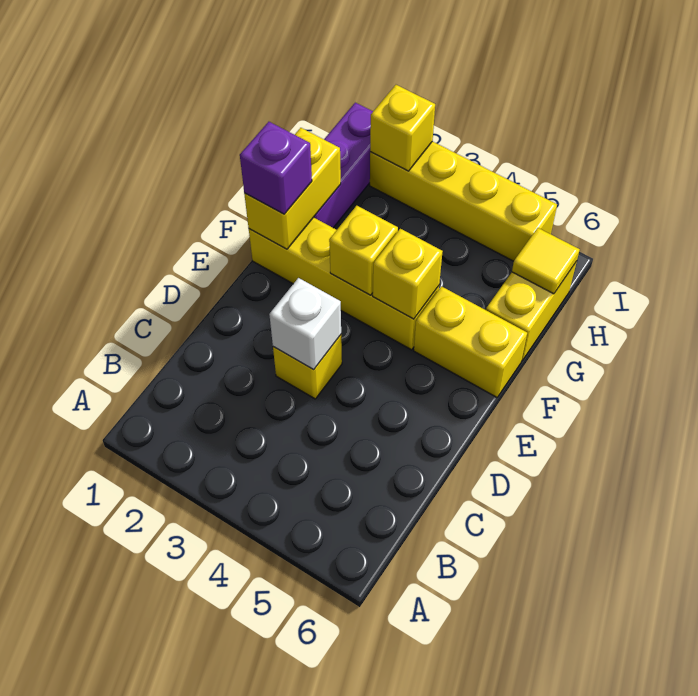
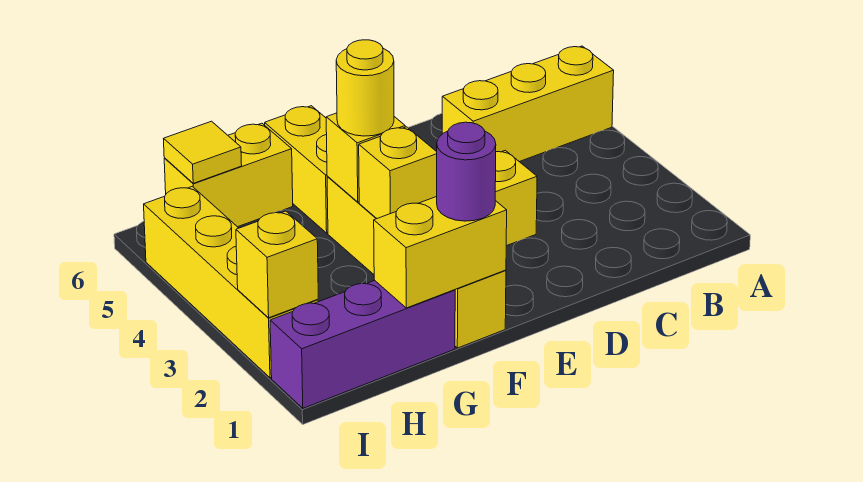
none -> yellow 1x3 brick [442,46,614,162]
white 1x1 brick [269,278,341,370] -> none
purple 1x1 brick [240,122,312,214] -> purple 1x1 round brick [437,122,496,221]
none -> yellow 1x1 round brick [336,40,394,136]

